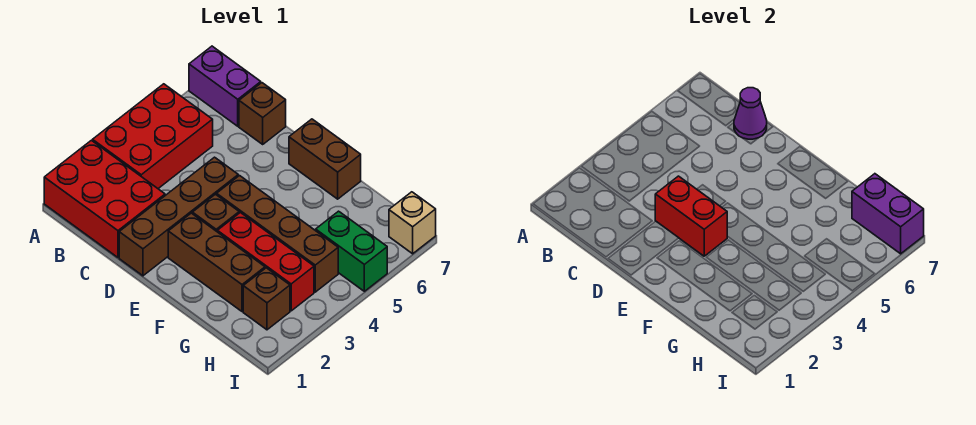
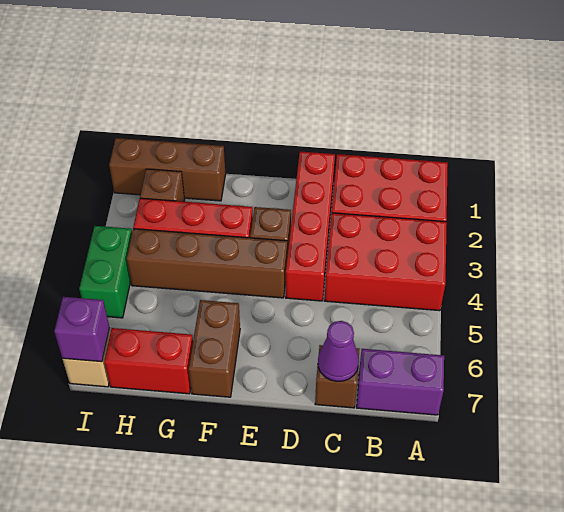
red 2x3 brick [93,84,213,188] -> red 2x3 brick turned to [325,213,447,311]
brown 1x4 brick [119,157,238,276] -> red 1x4 brick [286,152,335,301]
red 1x2 brick [655,176,727,256] -> red 1x2 brick moved to [104,328,193,394]
brown 1x3 brick [168,213,265,311] -> brown 1x3 brick moved to [109,138,226,201]
brown 1x2 brick [289,119,361,199] -> brown 1x2 brick turned to [189,300,240,397]
green 1x2 brick [316,211,387,291] -> green 1x2 brick turned to [79,226,132,318]
purple 1x2 brick [852,174,924,254] -> purple 1x1 brick [54,297,110,362]

